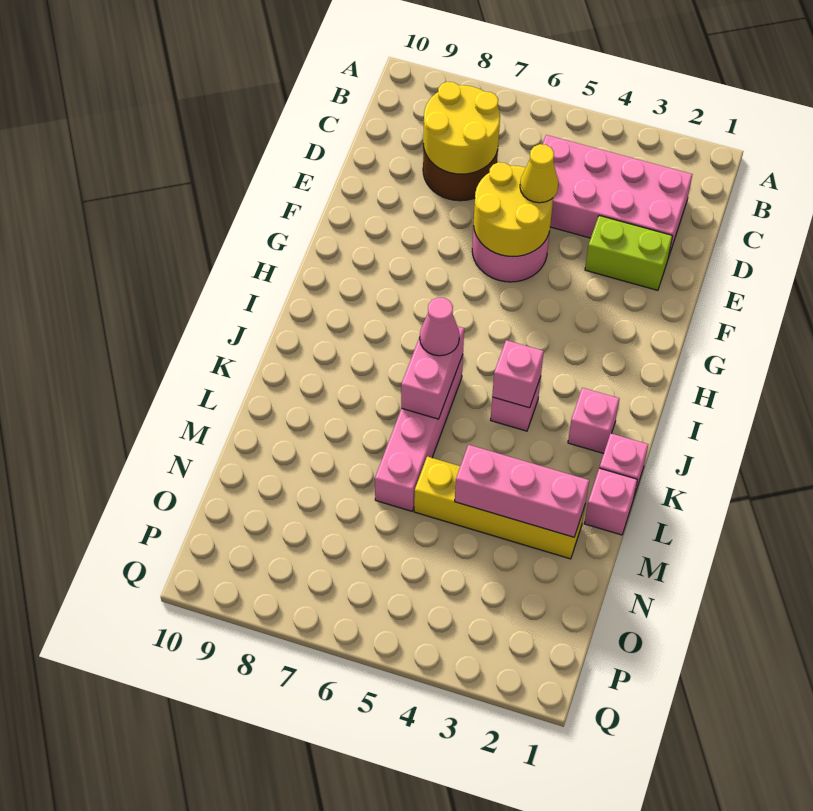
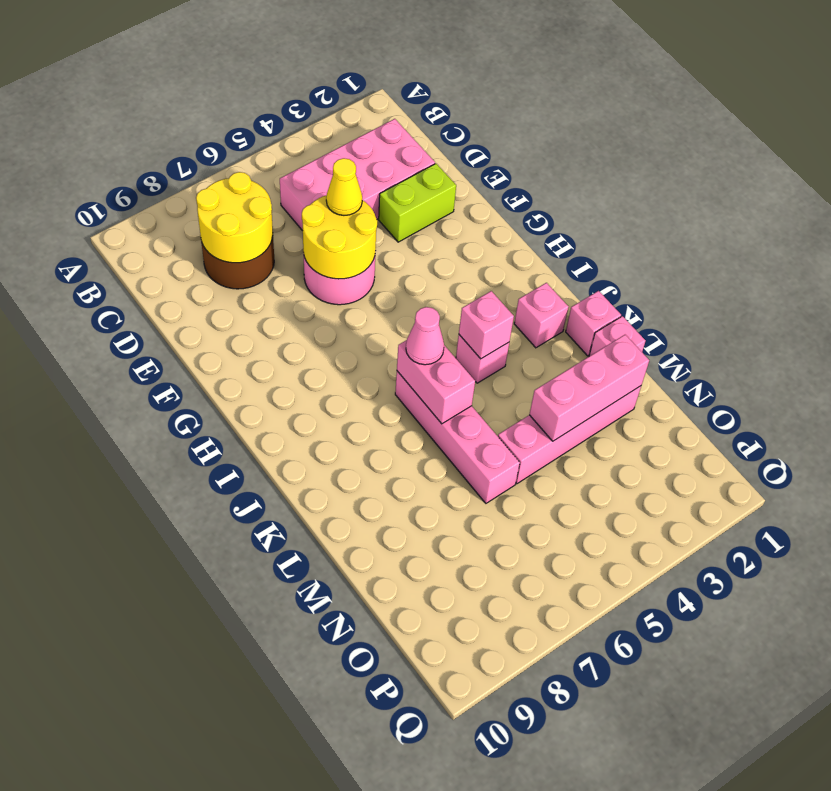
yellow 1x4 brick [414,457,585,559] -> pink 1x4 brick [498,386,641,484]

